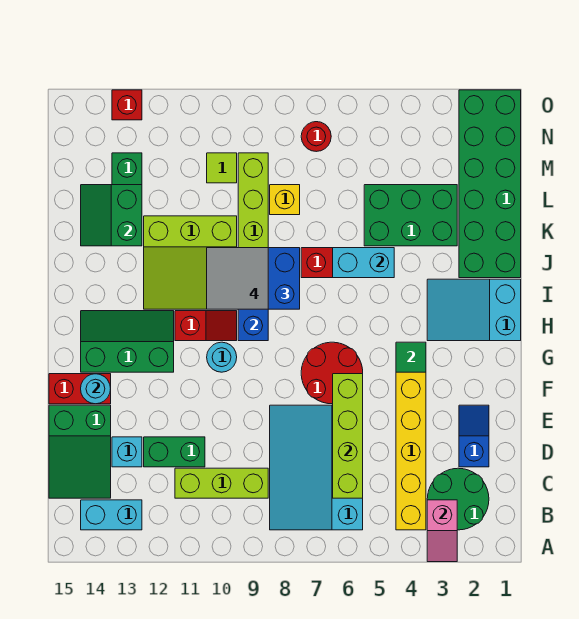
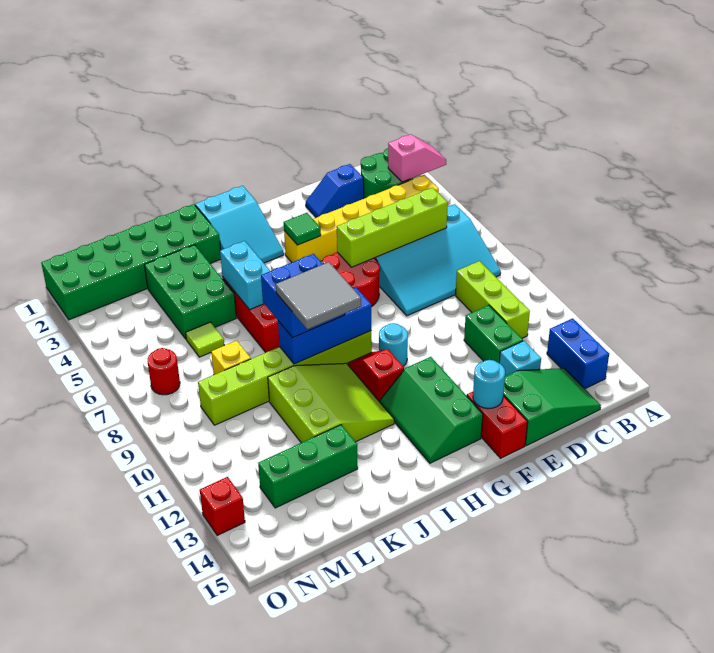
cyan 1x2 brick [81,500,142,530] -> blue 1x2 brick [547,318,609,389]
green 2x2 slope [81,185,142,246] -> none
lime 1x1 tile [207,153,237,183] -> lime 1x1 tile moved to [186,322,224,357]

